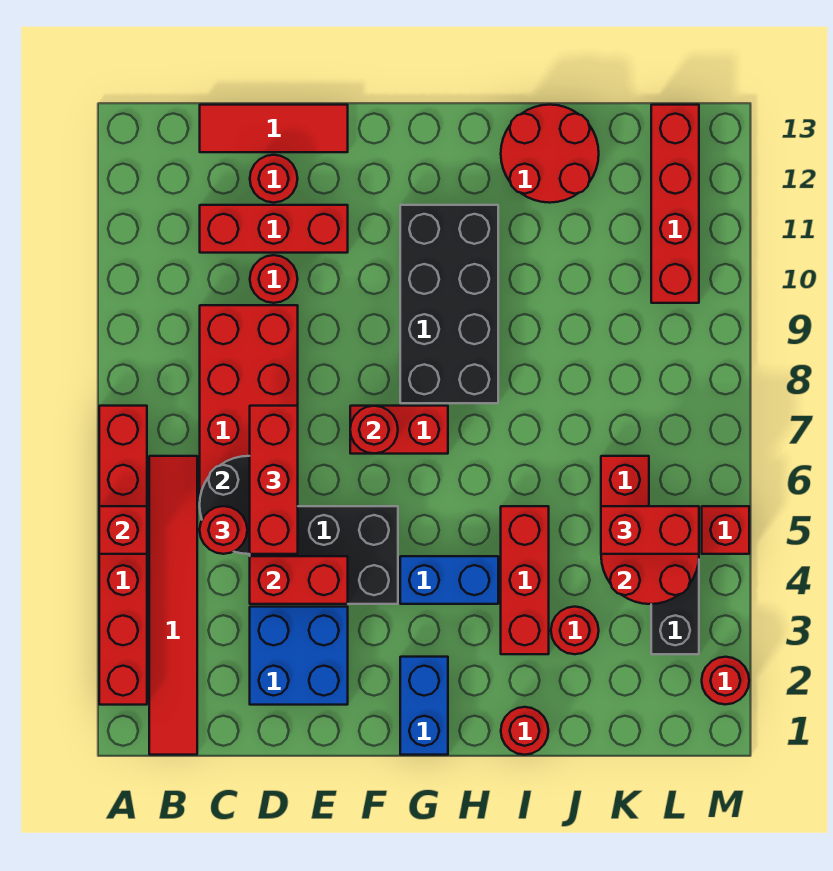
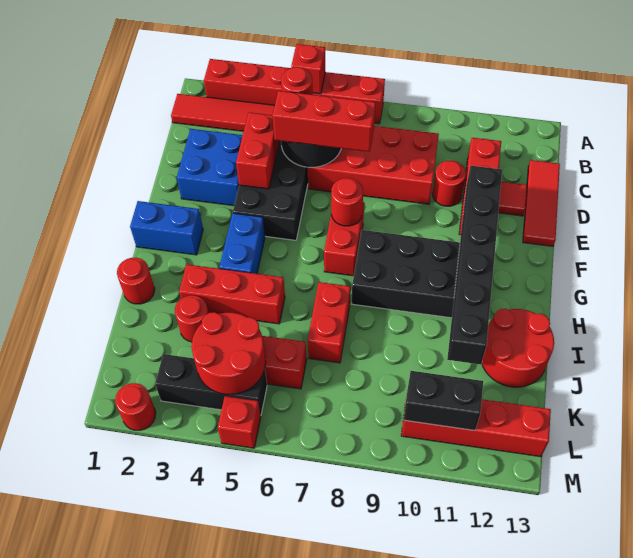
red 1x1 round brick [250,155,298,203] -> red 1x1 tile [498,182,527,216]
none -> black 1x6 brick [447,166,502,364]
red 1x2 brick [601,506,699,554] -> red 1x2 brick moved to [308,282,350,363]
none -> black 1x2 brick [404,371,483,430]

